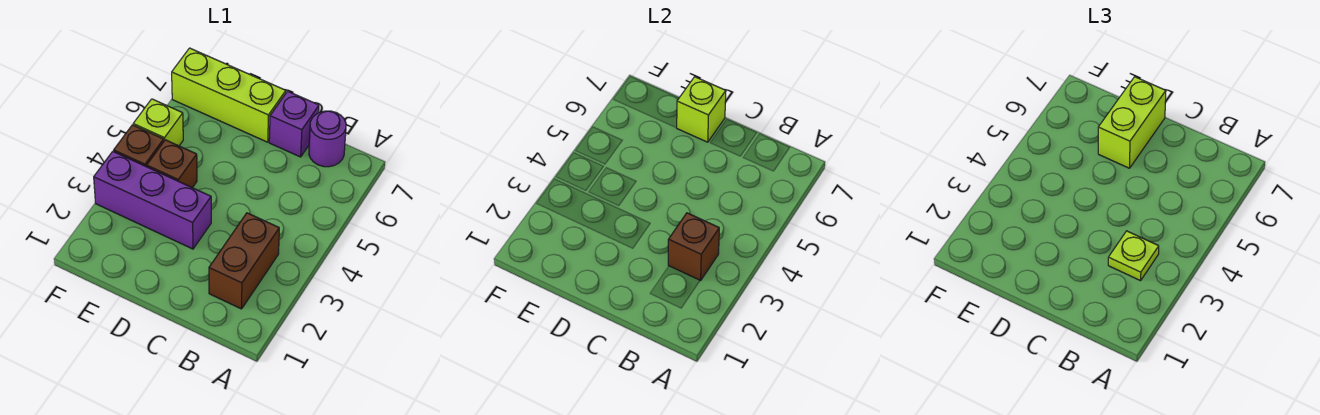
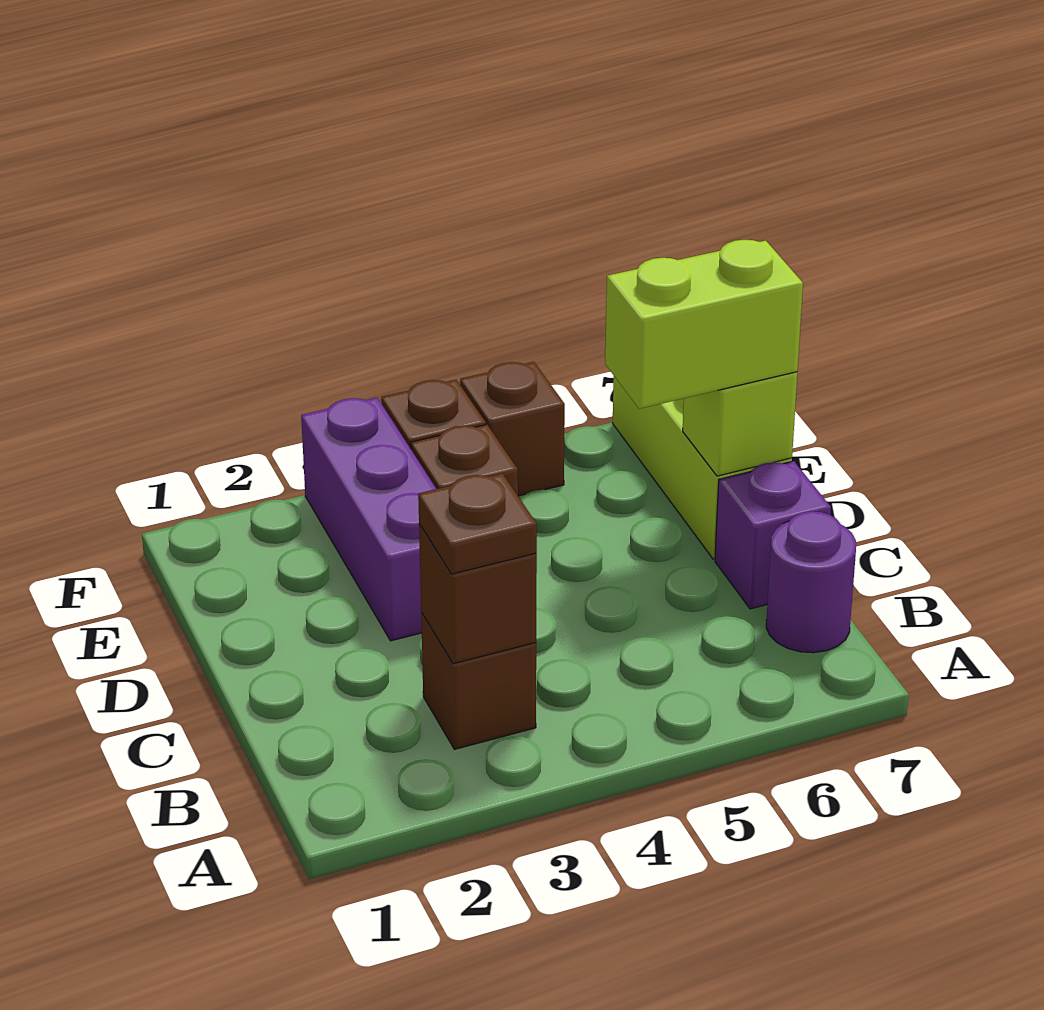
brown 1x2 brick [209,213,279,309] -> brown 1x1 brick [421,613,536,749]
lime 1x1 plate [1108,231,1159,281] -> brown 1x1 plate [418,473,537,574]
lime 1x1 brick [133,99,183,146] -> brown 1x1 brick [460,362,565,496]

